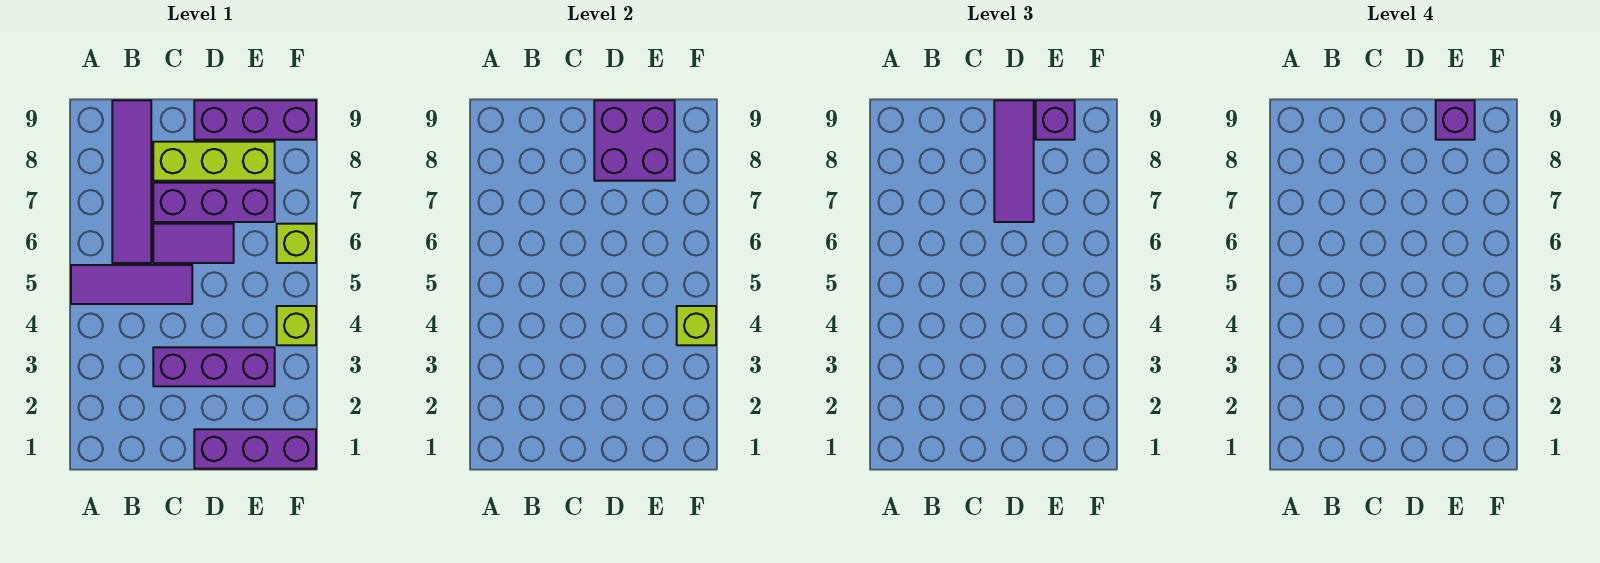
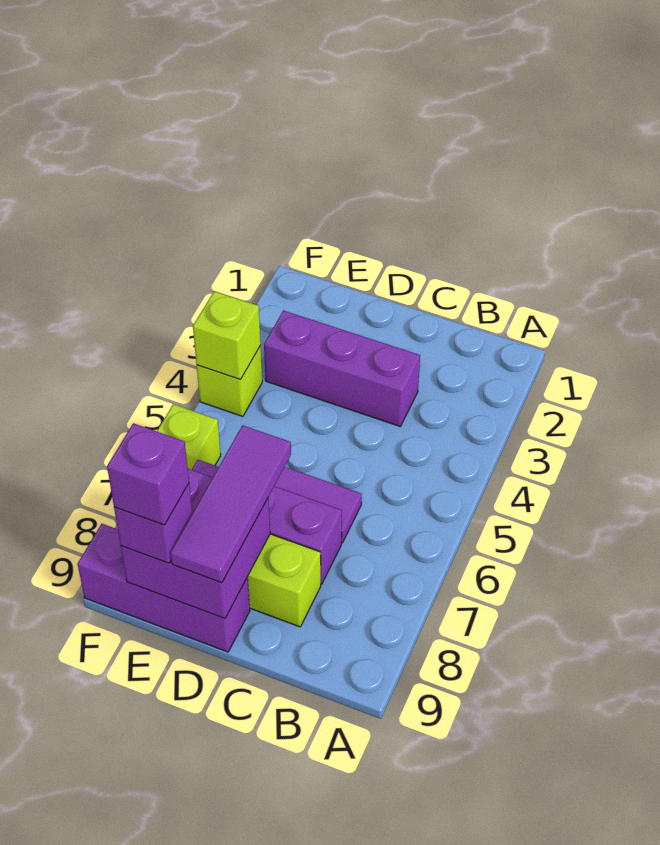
purple 1x3 tile [71,265,192,304] -> none
purple 1x4 tile [112,100,151,263] -> none
purple 1x3 brick [194,429,316,469] -> none

